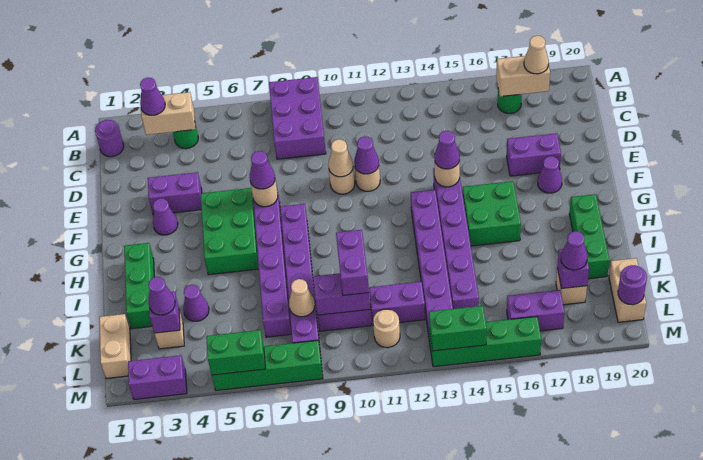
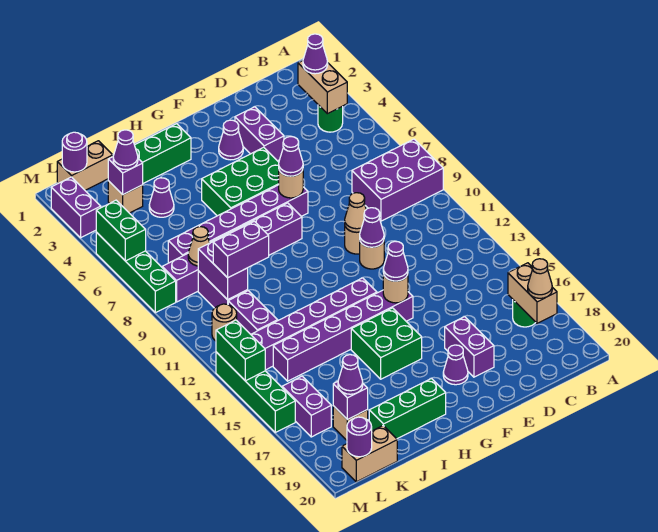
purple 1x1 round brick [95,120,124,157] -> purple 1x1 round brick moved to [62,132,87,172]

